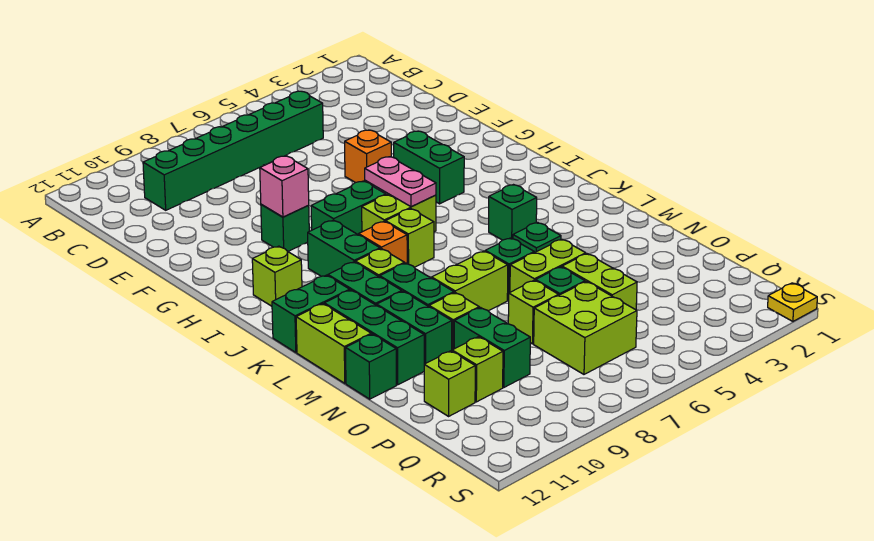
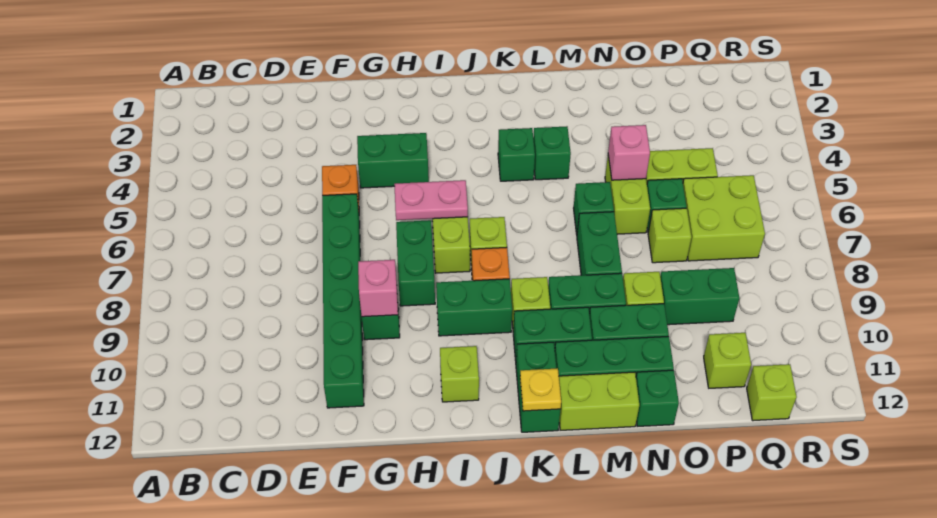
green 1x6 brick [143,91,323,210] -> green 1x6 brick moved to [322,194,364,408]
green 1x1 plate [513,222,561,253] -> green 1x1 brick [533,126,571,180]
lime 1x2 brick [432,251,508,311] -> green 1x2 brick [577,212,622,275]
none -> pink 1x1 brick [608,125,650,180]
lime 1x1 brick [452,337,503,402] -> lime 1x1 brick moved to [747,364,797,421]
yellow 1x1 plate [768,283,817,321] -> yellow 1x1 plate moved to [520,368,561,411]

